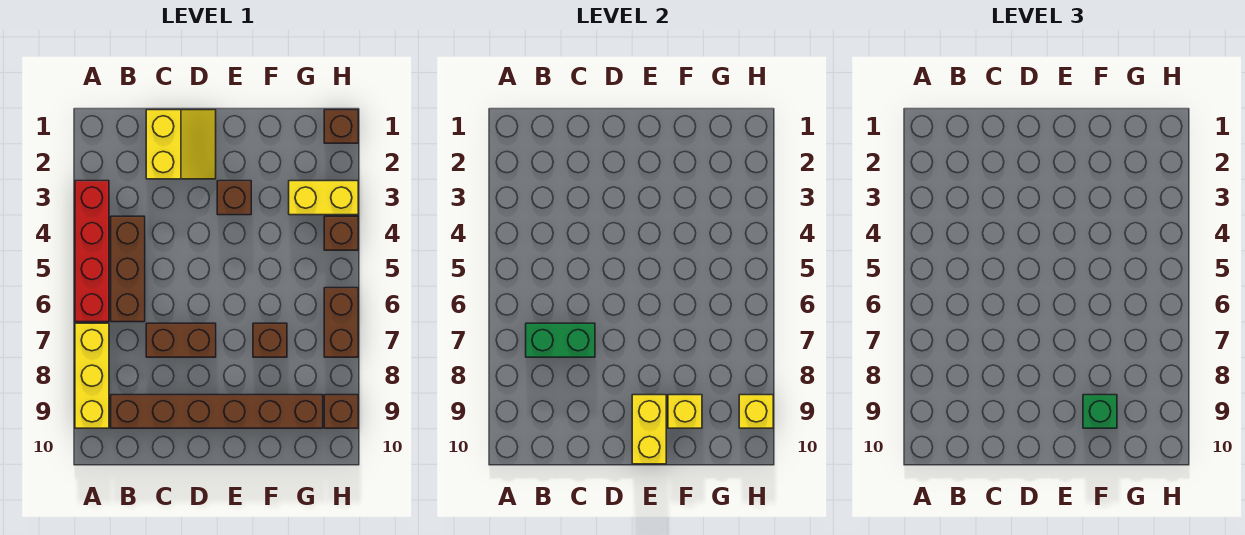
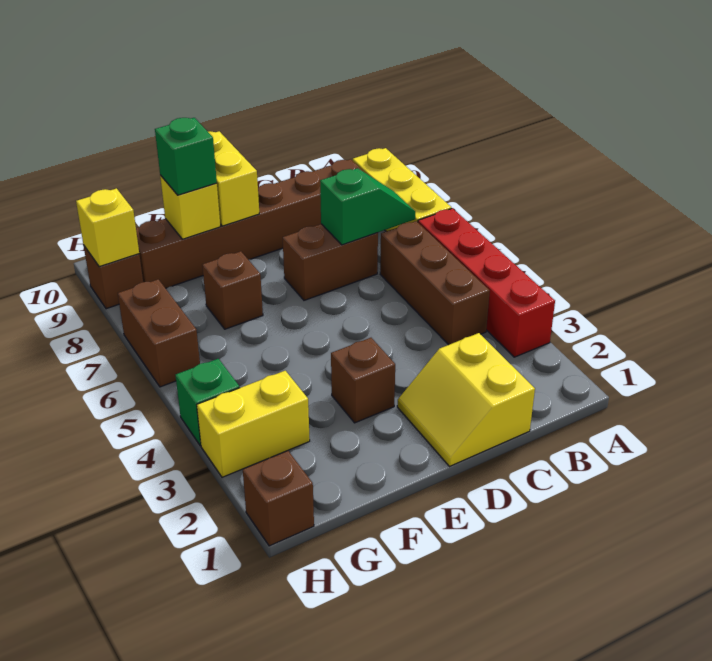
green 1x2 brick [526,323,595,357] -> green 1x2 slope [320,168,415,245]
brown 1x1 brick [324,216,358,250] -> green 1x1 brick [175,359,240,446]

